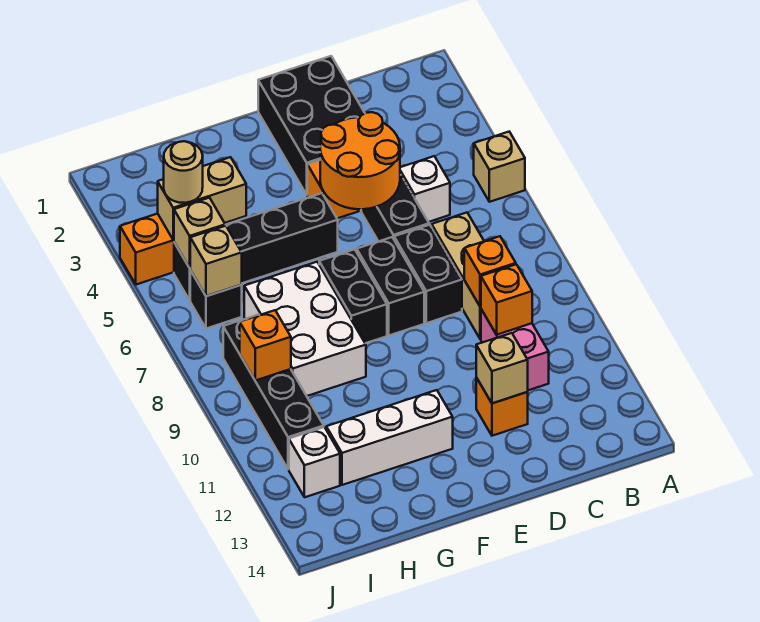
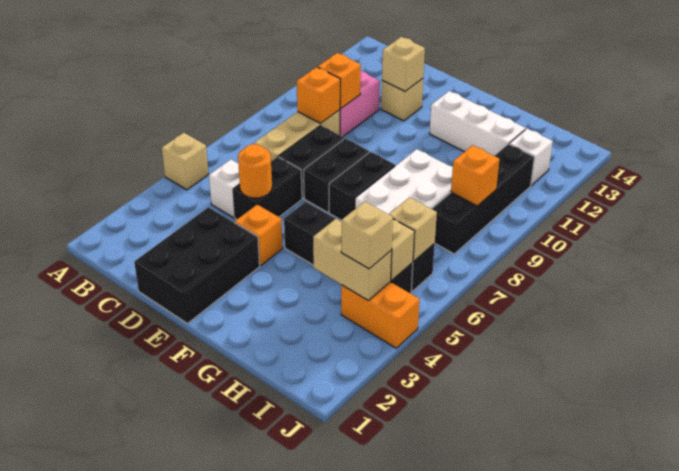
orange 2x2 round brick [320,112,400,209] -> orange 1x1 round brick [238,144,272,198]
orange 1x1 brick [476,377,528,436] -> tan 1x1 brick [381,79,423,121]
tan 1x1 round brick [164,141,203,203] -> tan 1x1 brick [341,201,393,269]

